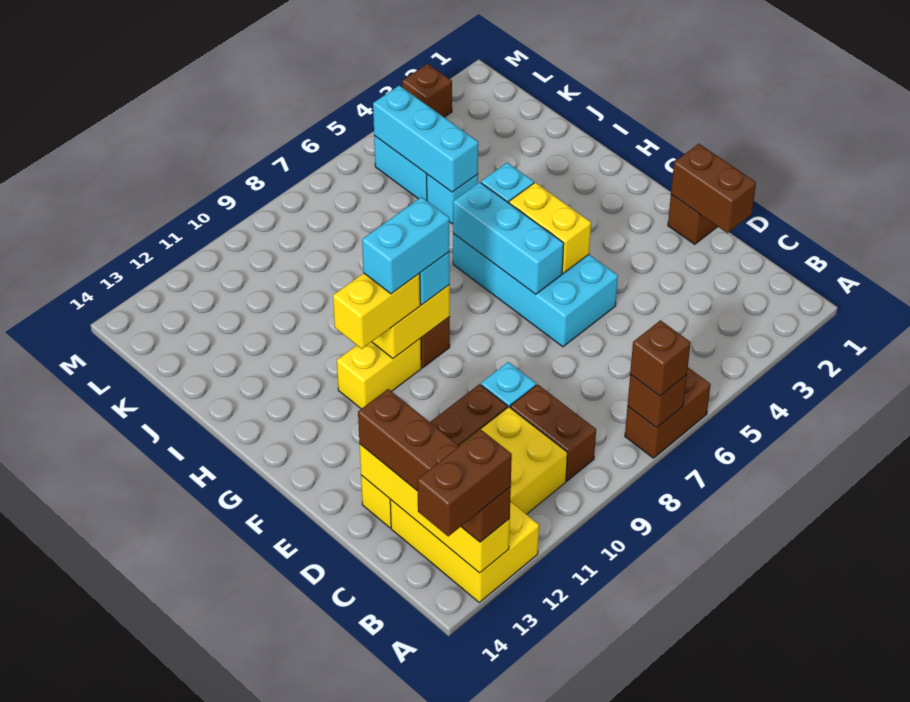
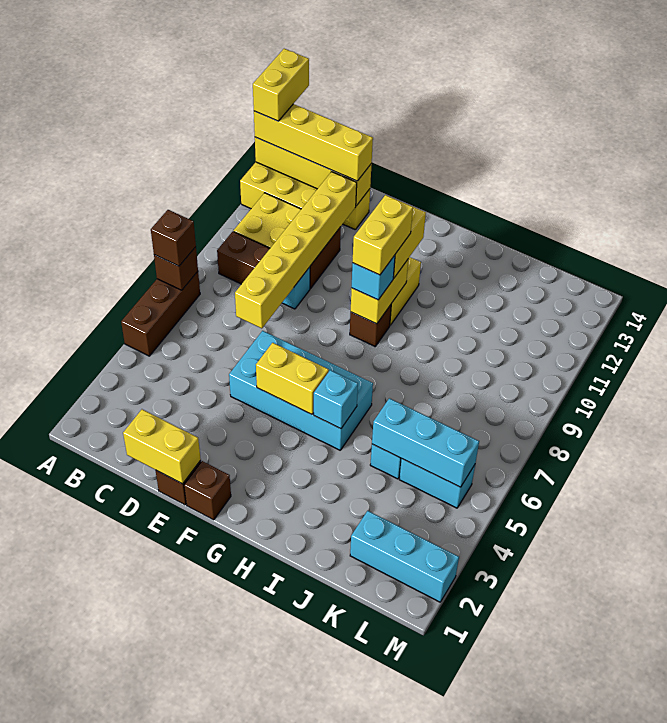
brown 1x2 brick [625,368,711,458] -> brown 1x3 brick [121,272,200,356]
brown 1x4 brick [358,389,511,542] -> yellow 1x4 brick [254,104,373,181]
brown 1x2 brick [417,430,512,536] -> yellow 1x2 brick [253,49,309,121]
brown 1x2 brick [671,144,756,233] -> yellow 1x2 brick [123,409,201,484]
none -> yellow 1x6 brick [235,172,357,328]
cyan 1x3 brick [453,182,564,294] -> cyan 1x3 brick moved to [350,511,459,602]
cyan 1x2 brick [362,197,449,294] -> yellow 1x2 brick [353,195,413,275]
brown 1x1 brick [402,64,452,117] -> brown 1x1 brick moved to [184,461,231,520]

